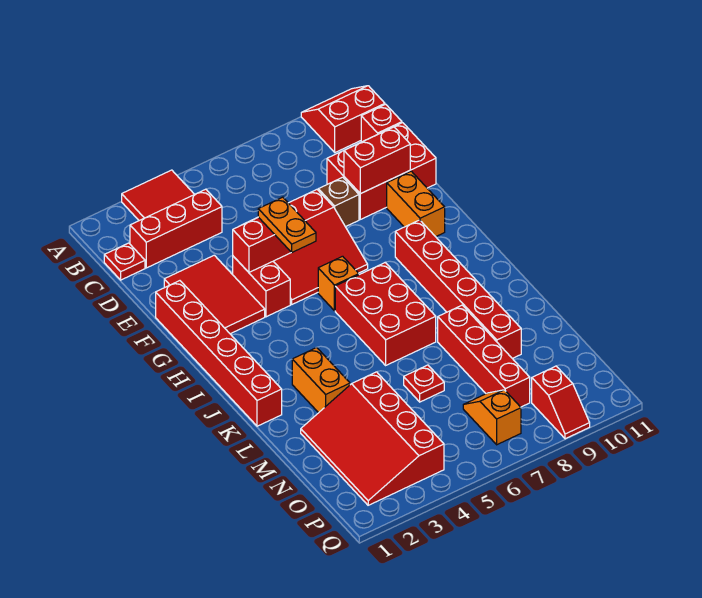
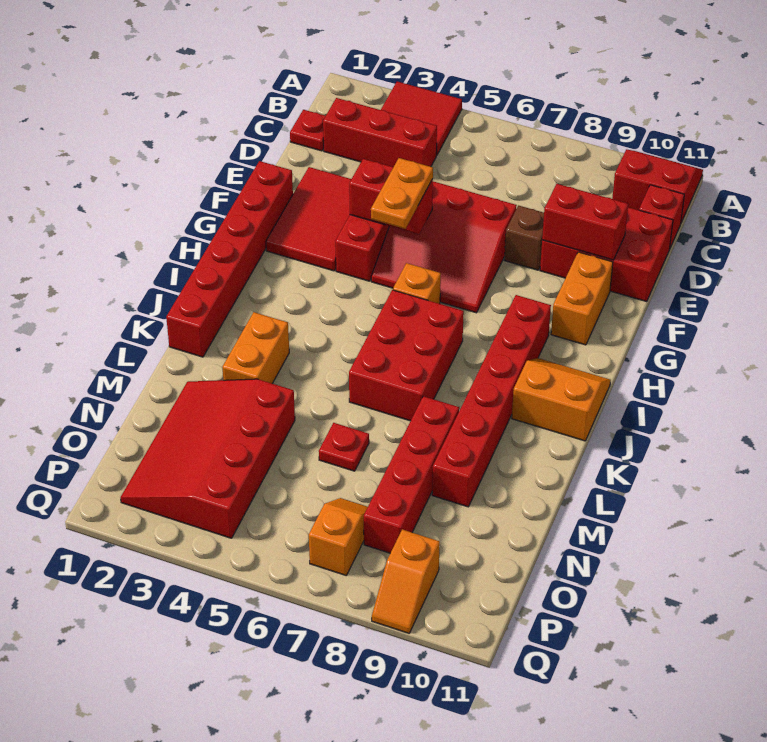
none -> orange 2x2 slope [512,358,611,441]
red 1x2 slope [532,366,590,439] -> orange 1x2 slope [372,529,440,633]

